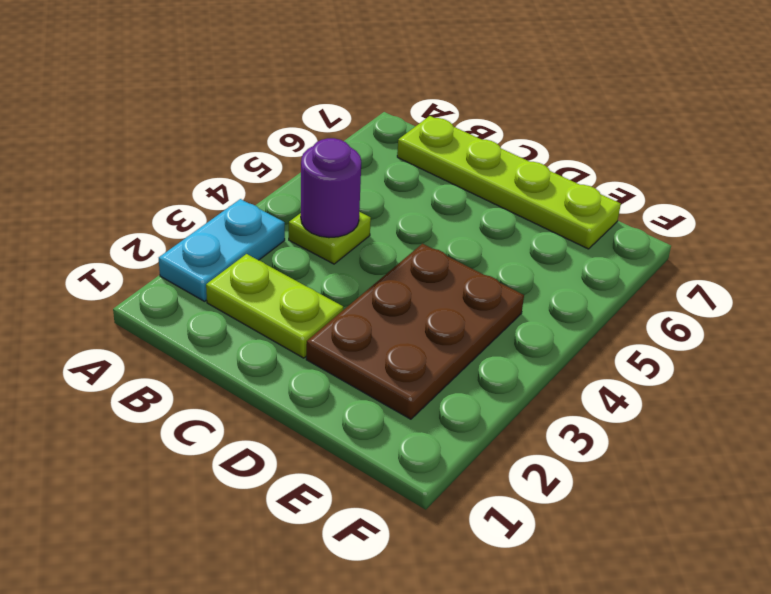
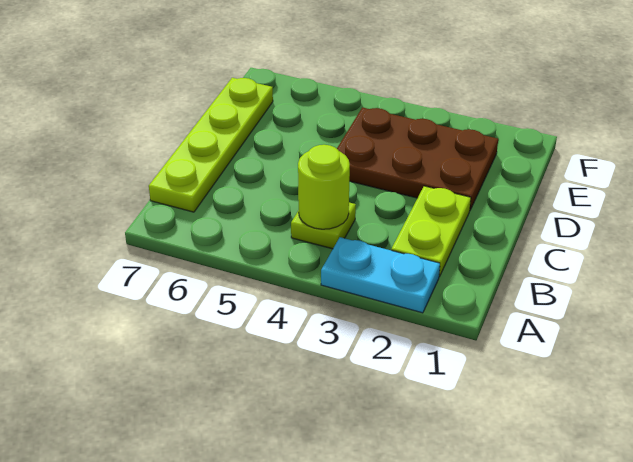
purple 1x1 round brick [301,138,361,238] -> lime 1x1 round brick [298,145,350,229]

